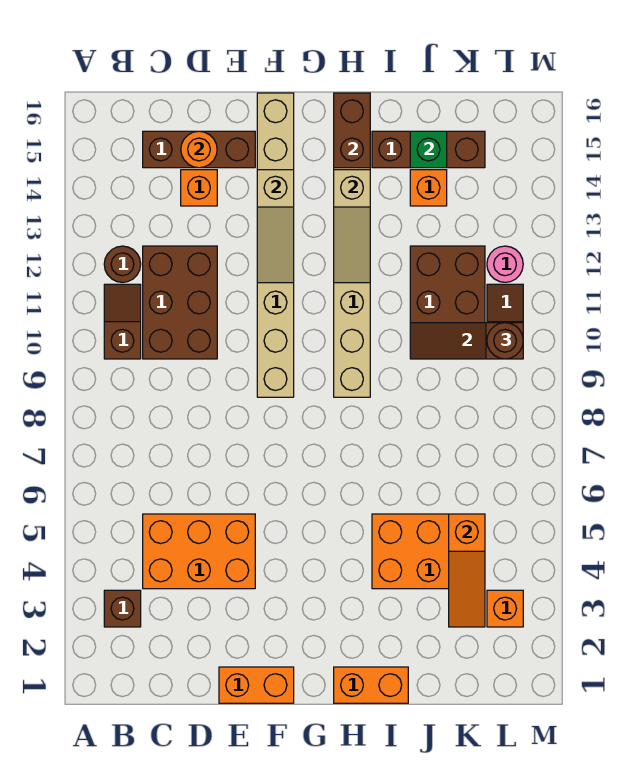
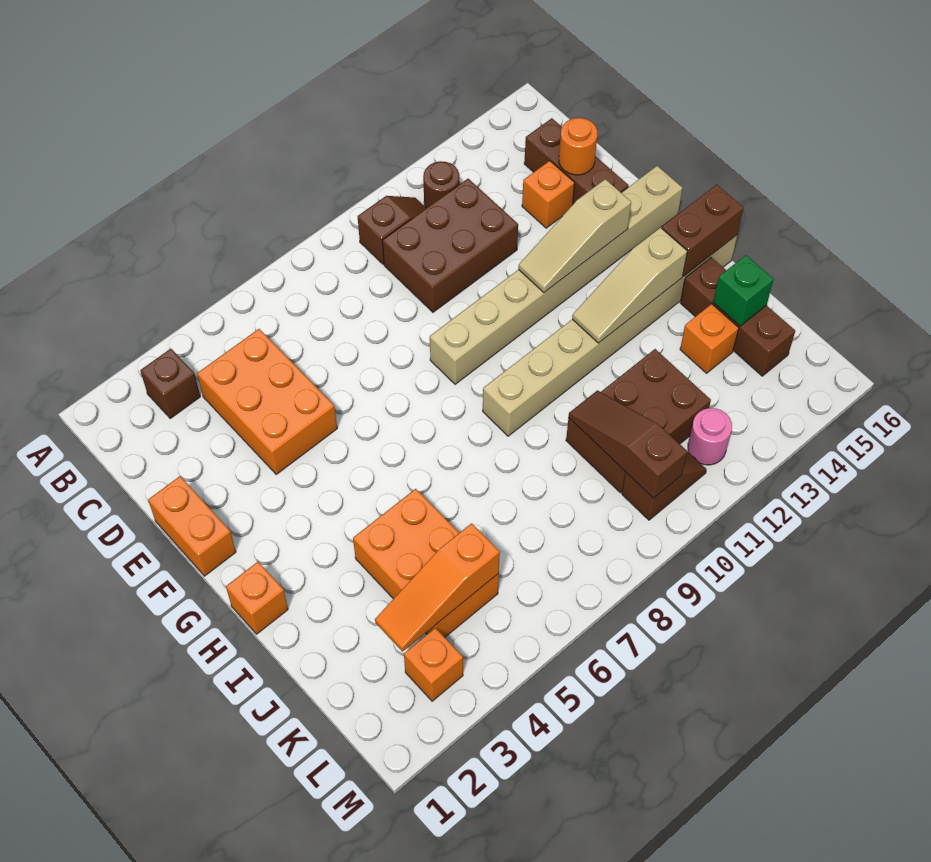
orange 1x2 brick [334,667,408,703] -> orange 1x1 brick [226,562,288,634]
brown 1x1 round brick [487,323,523,359] -> none

